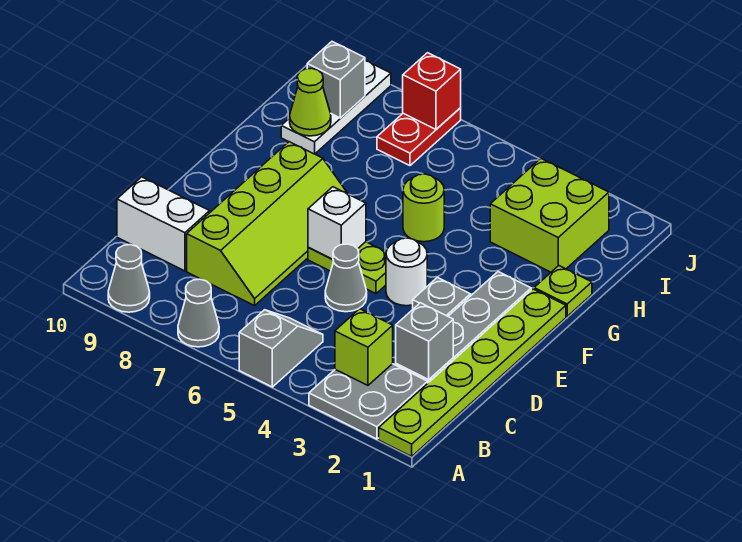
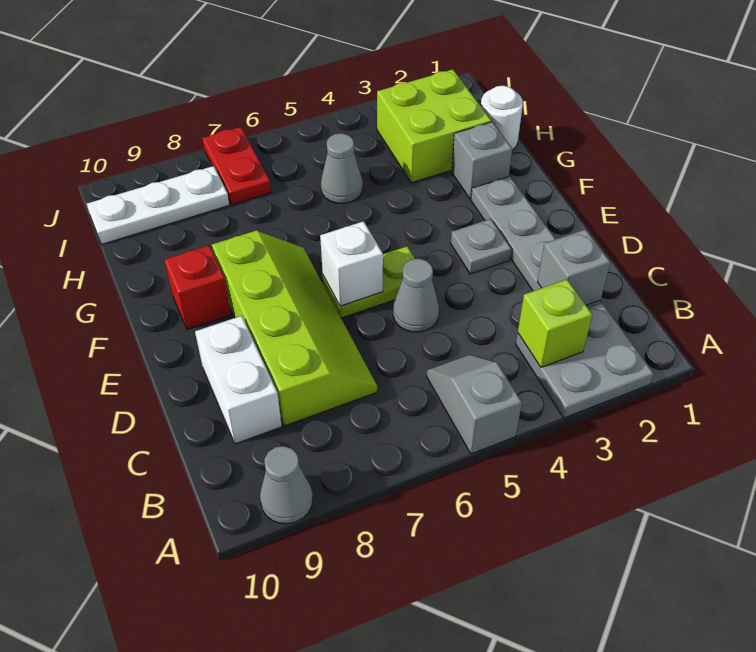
lime 1x6 plate [379,289,566,456] -> none
grey 1x1 cone [178,279,219,347] -> grey 1x1 cone moved to [321,133,363,203]
white 1x2 brick [117,177,210,271] -> white 1x2 brick turned to [195,316,282,444]
white 1x1 round brick [386,238,427,306] -> white 1x1 round brick moved to [481,86,523,150]
lime 1x1 plate [534,266,592,316] -> none
lime 1x1 round brick [403,174,444,242] -> none
white 1x3 plate [281,60,391,154] -> white 1x3 plate turned to [87,166,229,245]
lime 1x1 cone [290,68,331,136] -> none
grey 1x1 brick [307,42,365,118] -> grey 1x1 brick moved to [451,122,512,199]
red 1x1 brick [403,53,461,129] -> red 1x1 brick moved to [165,245,231,329]

